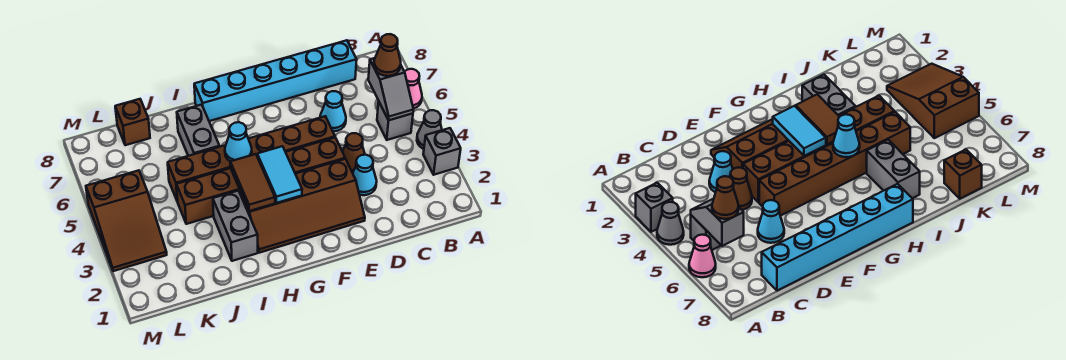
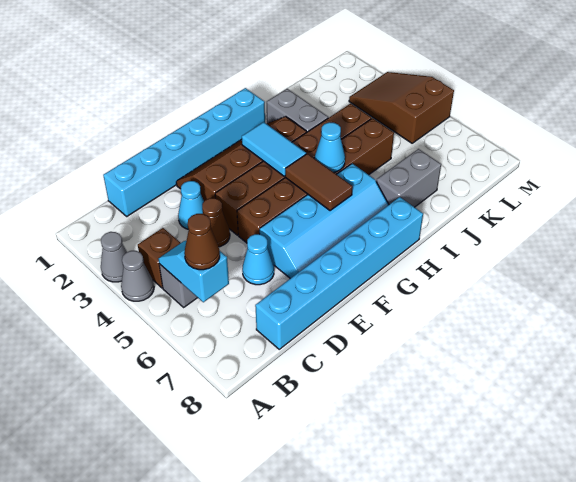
grey 1x1 brick [423,128,461,175] -> grey 1x1 cone [101,232,127,282]
pink 1x1 cone [404,69,422,109] -> none
grey 1x2 slope [368,58,413,120] -> cyan 1x2 slope [158,241,229,302]
none -> cyan 1x6 brick [103,88,265,216]
none -> cyan 2x4 slope [260,164,389,278]
brown 1x2 tile [230,154,275,211] -> brown 1x2 tile moved to [285,154,353,211]
grey 1x2 brick [177,105,220,156] -> grey 1x2 brick turned to [376,149,441,207]
brown 1x1 brick [115,99,150,145] -> brown 1x1 brick moved to [138,228,180,288]

